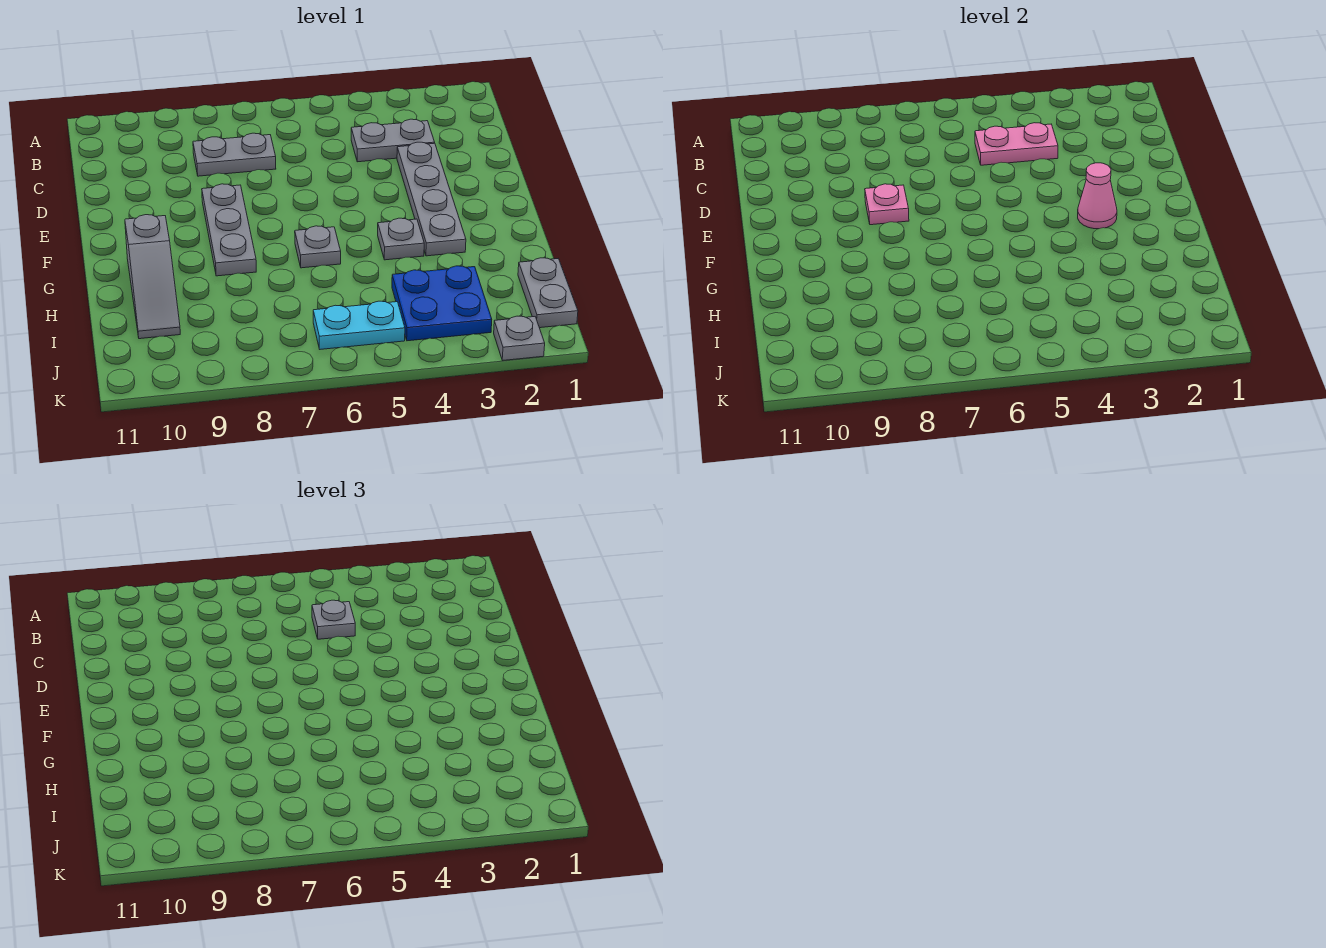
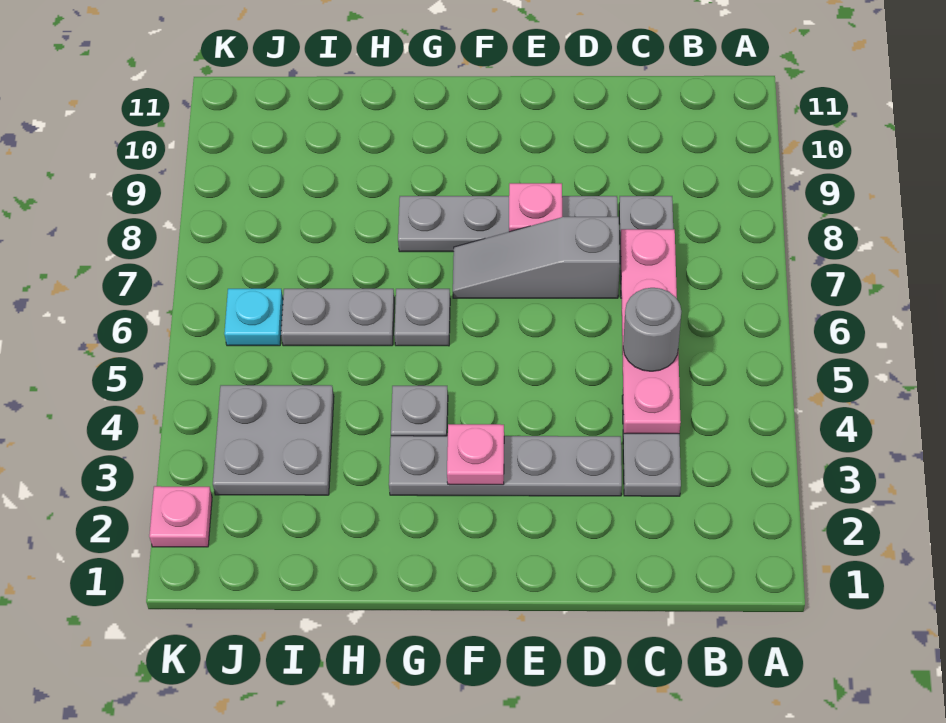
pink 1x2 plate [975,123,1058,165] -> pink 1x4 plate [621,229,681,434]
grey 1x1 plate [312,600,355,639] -> grey 1x1 round brick [623,288,682,371]
grey 1x3 plate [202,184,256,276] -> grey 1x4 plate [398,196,617,252]
pink 1x1 cone [1078,163,1117,229] -> pink 1x1 plate [447,424,504,485]
grey 1x3 slope [125,215,180,339] -> grey 1x3 slope moved to [453,217,620,298]
grey 1x2 plate [518,258,578,328] -> grey 1x2 plate moved to [281,289,394,346]
blue 2x2 plate [392,266,492,341] -> grey 2x2 plate [213,385,334,495]
cyan 1x2 plate [313,301,405,349] -> cyan 1x1 plate [224,289,283,346]
grey 1x1 plate [494,316,545,360] -> pink 1x1 plate [149,486,212,547]

